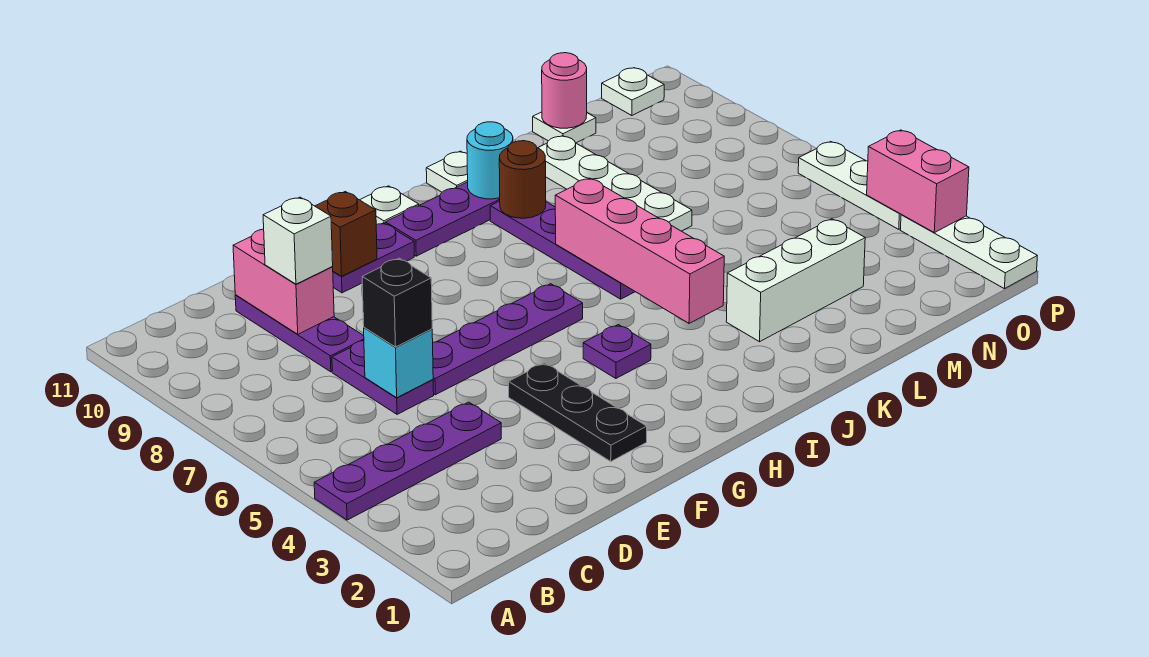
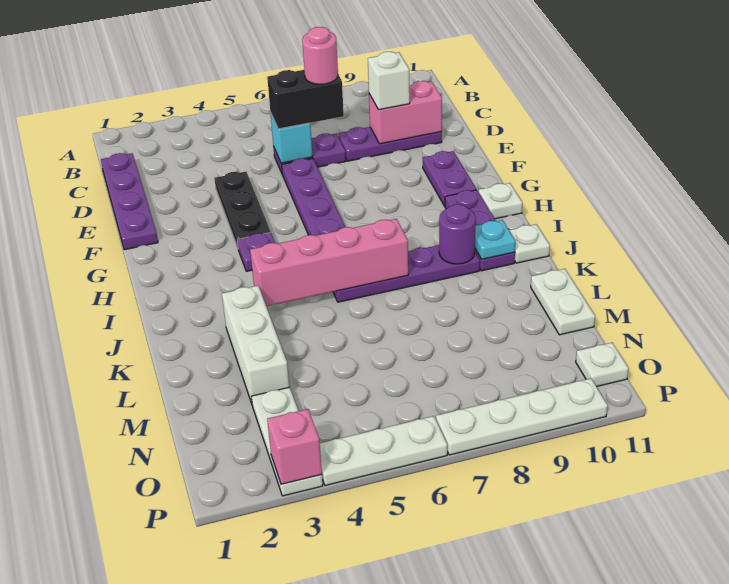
purple 1x4 plate [314,402,501,520] -> purple 1x4 plate moved to [101,153,158,250]
black 1x1 brick [362,258,432,347] -> black 1x2 brick [267,70,344,129]
black 1x3 plate [509,363,647,461] -> black 1x3 plate turned to [215,172,271,248]
brown 1x1 brick [315,191,377,276] -> none
brown 1x1 round brick [499,141,546,218] -> purple 1x1 round brick [439,204,476,264]
cyan 1x1 round brick [467,122,513,199] -> cyan 1x1 plate [475,220,516,259]
white 1x4 plate [538,136,692,231] -> white 1x4 plate moved to [436,378,608,455]
white 1x1 plate [533,112,596,143] -> white 1x2 plate [531,269,595,335]
pink 1x1 round brick [542,53,587,128] -> pink 1x1 round brick moved to [302,27,338,84]
white 1x3 plate [901,215,1037,289] -> white 1x3 plate turned to [251,387,323,496]
pink 1x2 brick [867,130,969,233] -> pink 1x1 brick [267,409,322,484]

